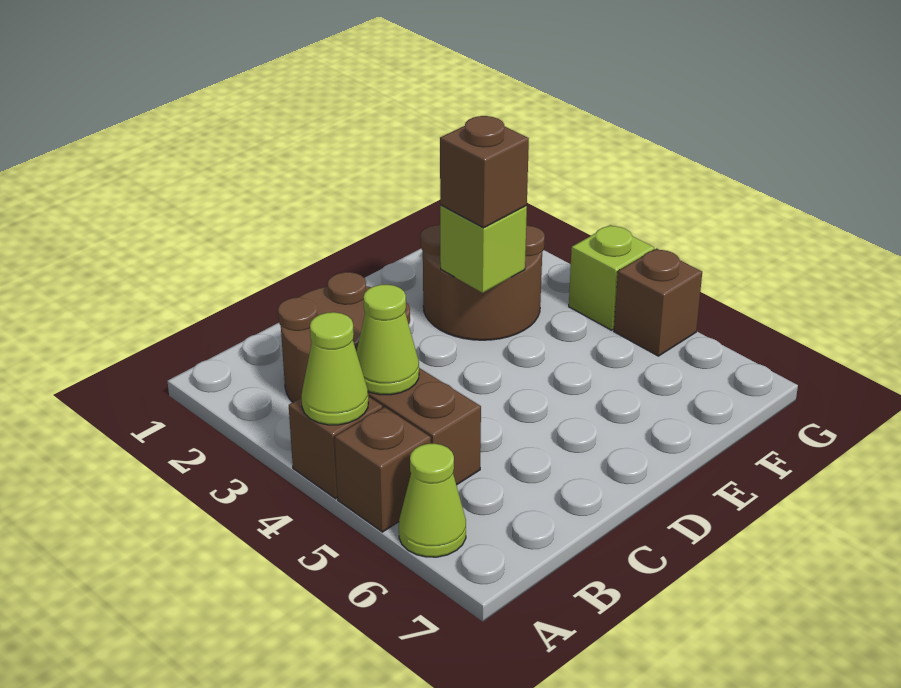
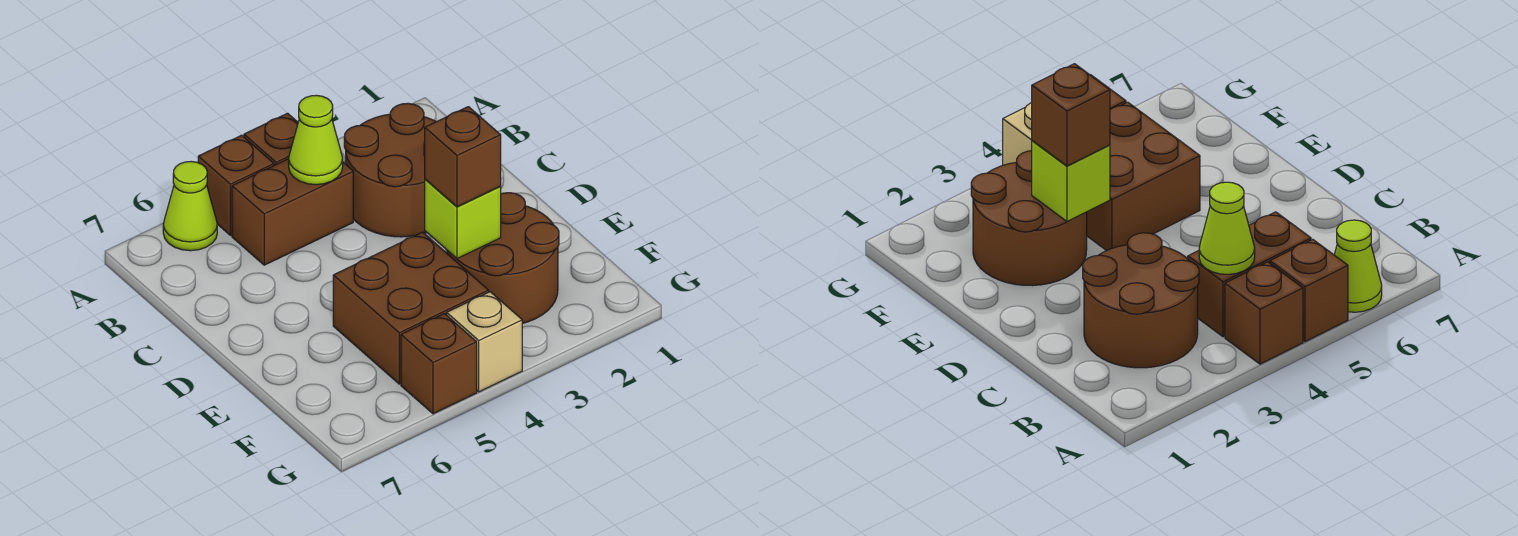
lime 1x1 cone [302,312,368,425] -> none
none -> brown 2x2 brick [333,232,489,384]
lime 1x1 brick [569,225,654,330] -> tan 1x1 brick [447,292,522,392]

